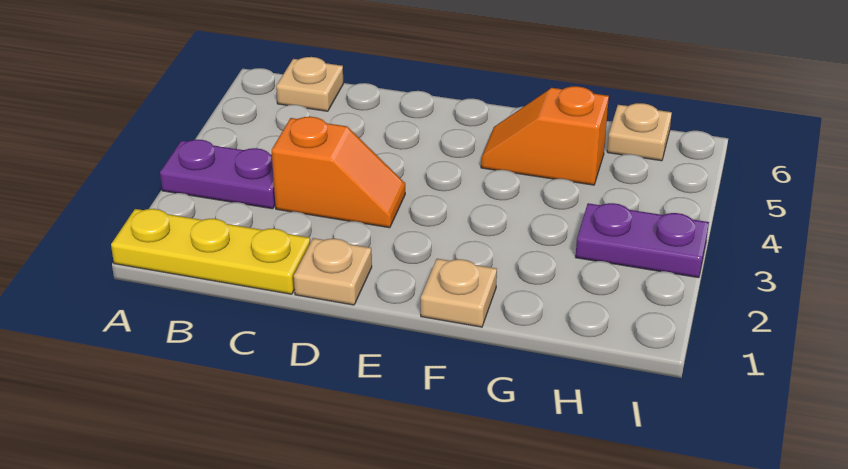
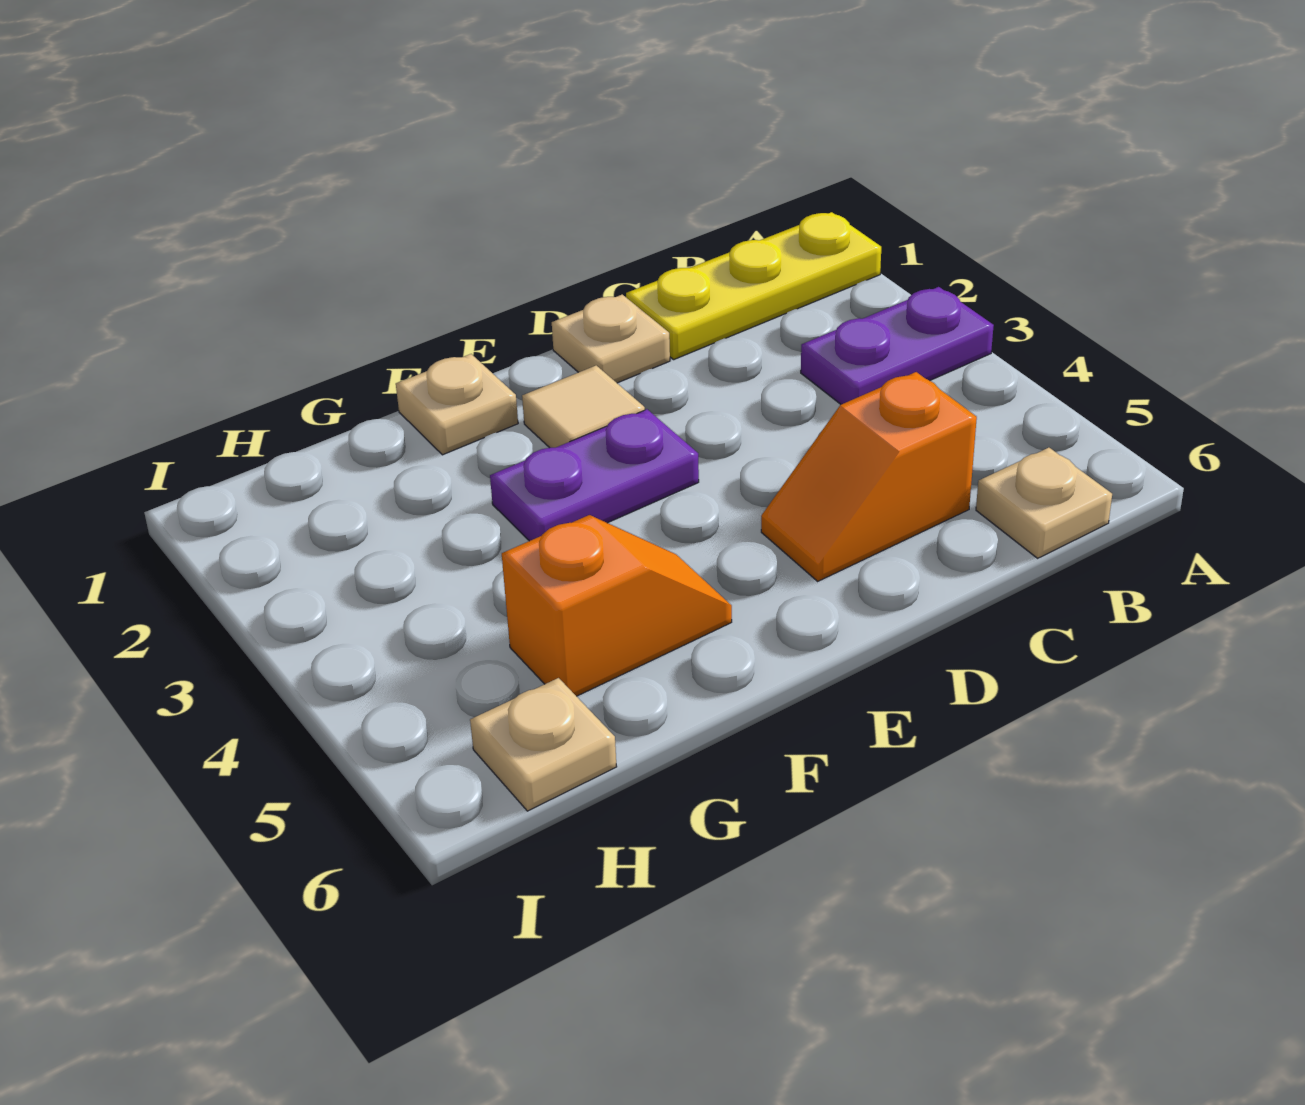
orange 1x2 slope [272,117,405,228] -> orange 1x2 slope moved to [761,372,977,581]
none -> tan 1x1 tile [522,365,645,448]
purple 1x2 plate [576,203,709,278] -> purple 1x2 plate moved to [490,409,699,541]

